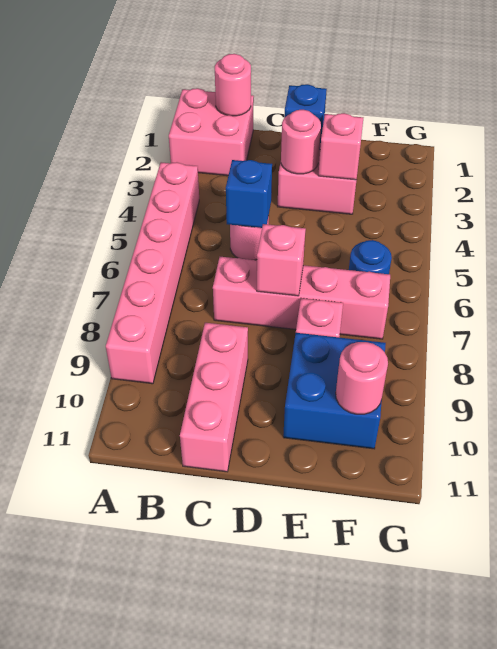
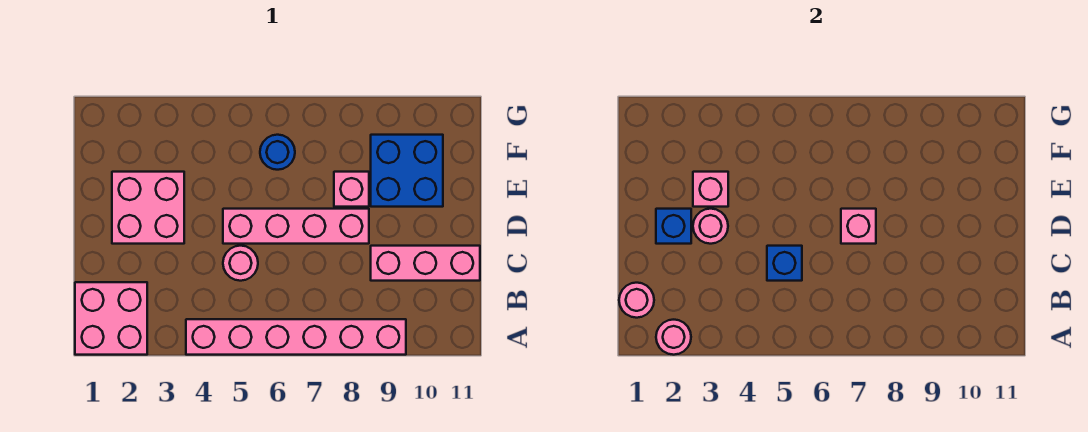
pink 1x4 brick [213,257,390,339] -> pink 1x4 brick turned to [223,209,369,244]
pink 1x1 round brick [336,342,388,414] -> pink 1x1 round brick moved to [656,320,691,355]

